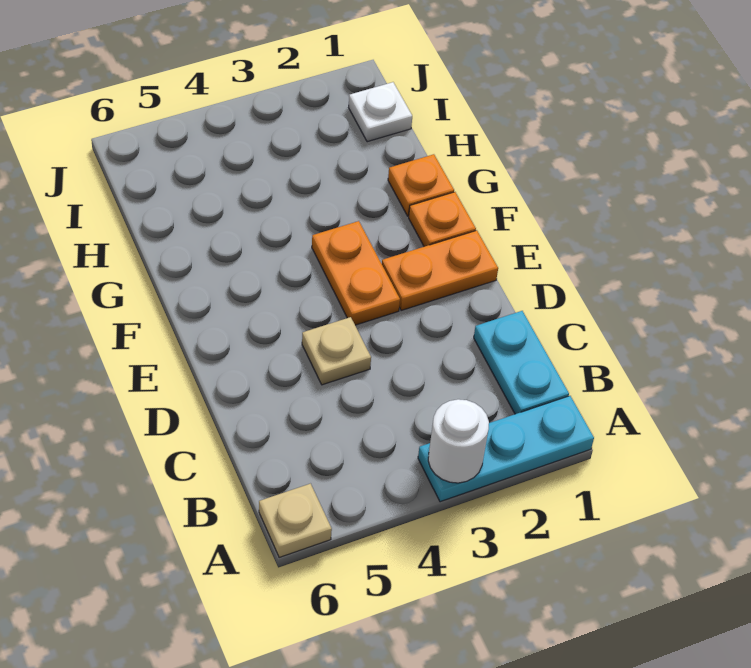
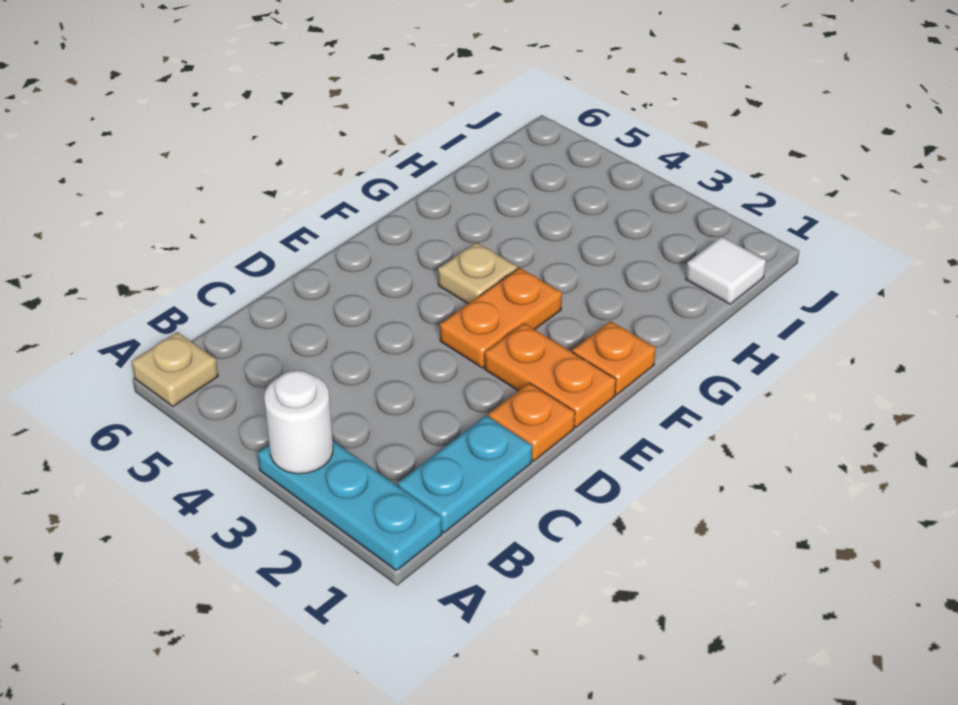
tan 1x1 plate [302,317,371,385] -> tan 1x1 plate moved to [438,242,517,304]
orange 1x1 plate [388,154,454,216] -> orange 1x1 plate moved to [488,383,575,461]
white 1x1 plate [349,82,412,142] -> white 1x1 tile [686,236,766,304]

